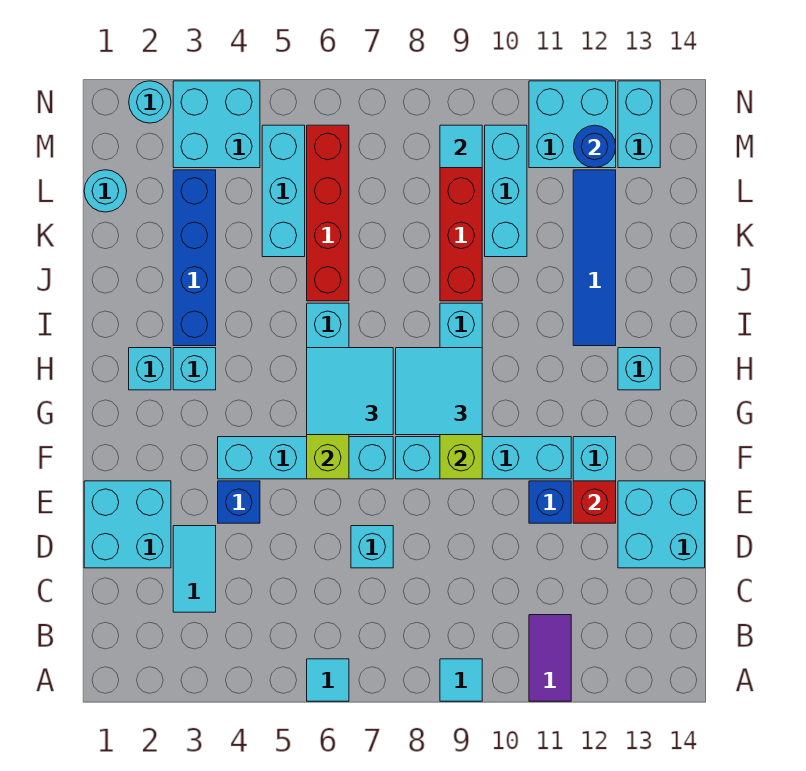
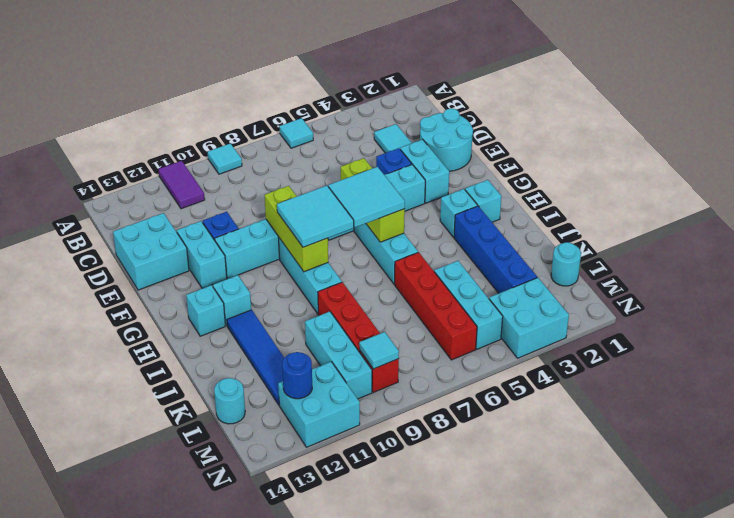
cyan 2x2 brick [84,481,171,568] -> cyan 2x2 round brick [420,109,473,171]
cyan 1x1 brick [351,526,393,568] -> cyan 1x1 brick moved to [213,275,251,326]
red 1x1 brick [573,481,616,523] -> none
cyan 1x2 brick [618,81,660,168] -> cyan 1x2 brick moved to [400,139,449,203]
cyan 1x1 round brick [129,81,171,123] -> cyan 1x1 round brick moved to [214,378,245,424]

